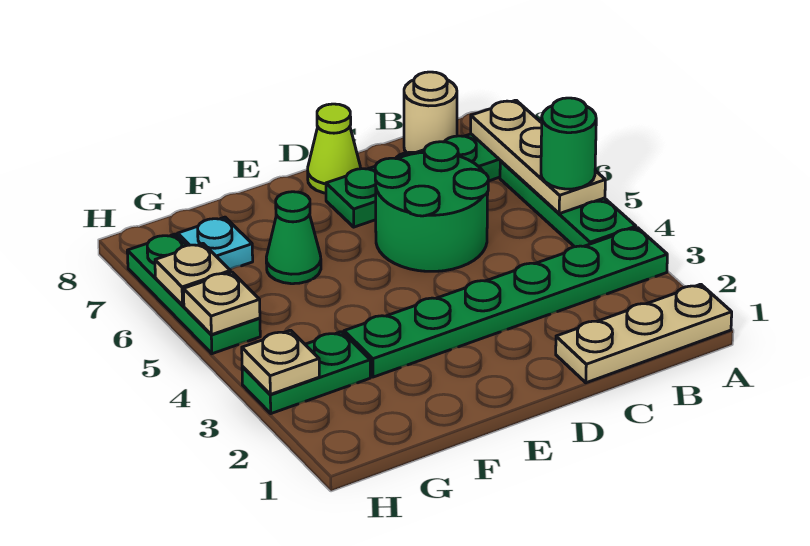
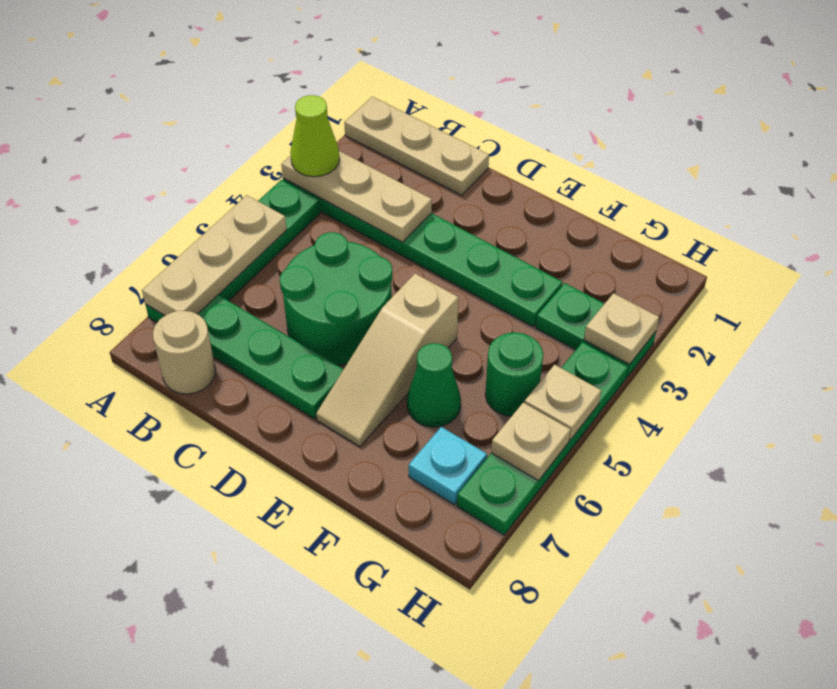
none -> tan 1x3 plate [281,151,432,242]
green 1x1 round brick [541,98,596,189] -> green 1x1 round brick moved to [485,332,543,416]
lime 1x1 cone [308,104,361,193] -> lime 1x1 cone moved to [290,95,339,177]
none -> tan 1x3 slope [316,274,458,447]
green 1x3 plate [127,234,260,354] -> green 1x4 plate [457,342,628,535]

